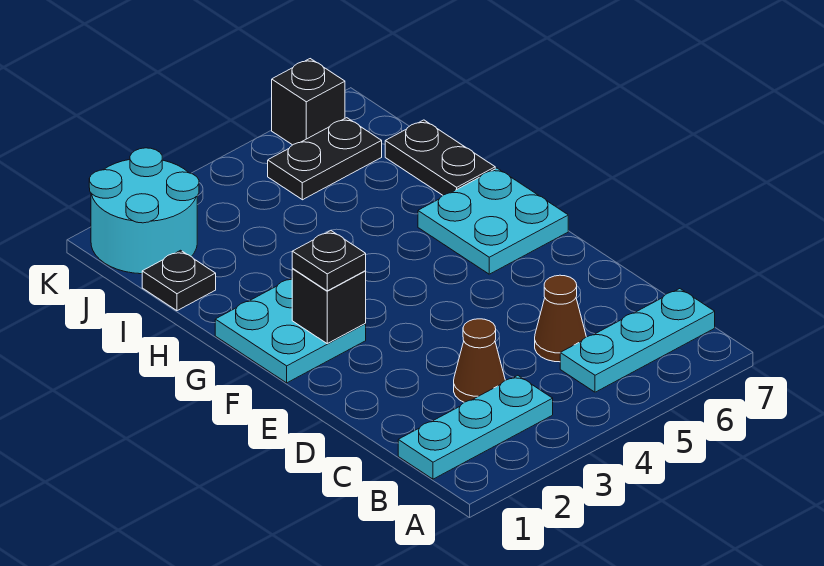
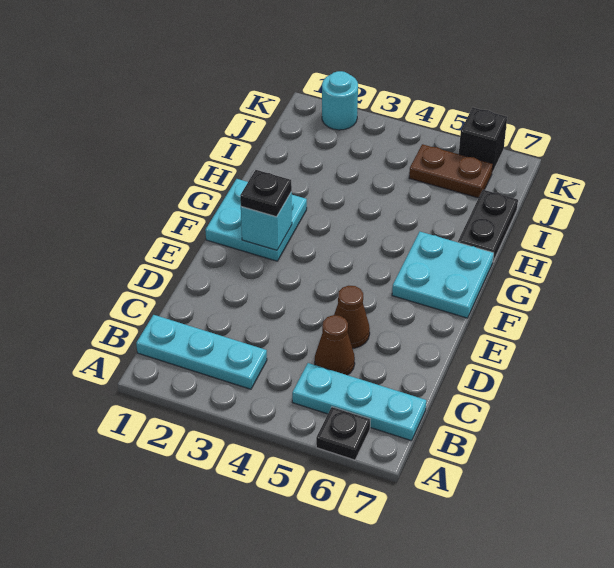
brown 1x1 cone [454,319,505,402] -> brown 1x1 cone moved to [334,286,370,348]
black 1x1 brick [292,269,366,343] -> cyan 1x1 brick [241,192,292,250]
black 1x1 plate [142,250,216,311] -> black 1x1 plate moved to [316,407,370,460]
cyan 2x2 round brick [89,148,199,274] -> cyan 1x1 round brick [322,71,358,130]
black 1x2 plate [268,118,382,200] -> brown 1x2 plate [409,144,493,198]

